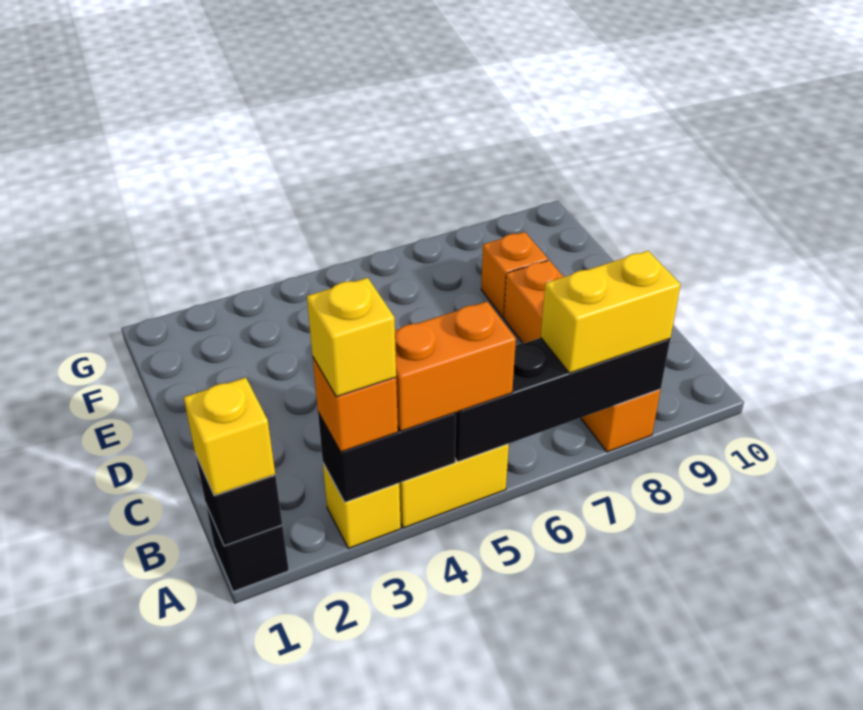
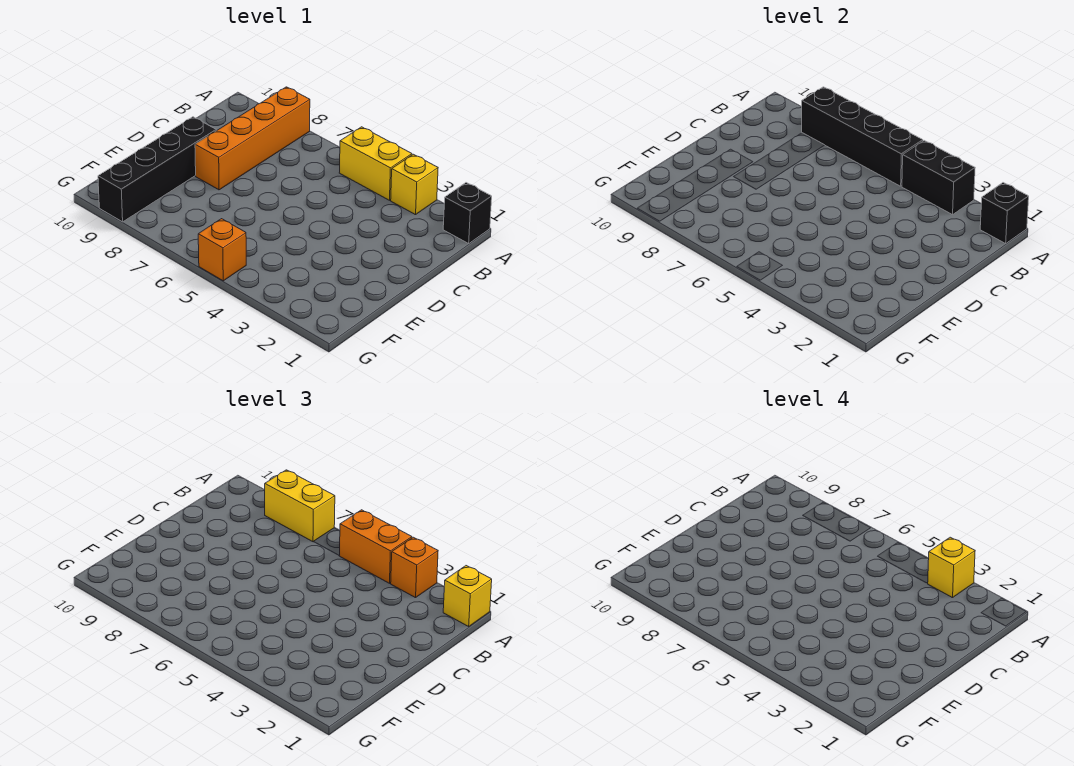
none -> black 1x4 brick [98,117,216,222]
orange 1x1 brick [481,232,548,317] -> orange 1x1 brick moved to [198,219,246,281]

